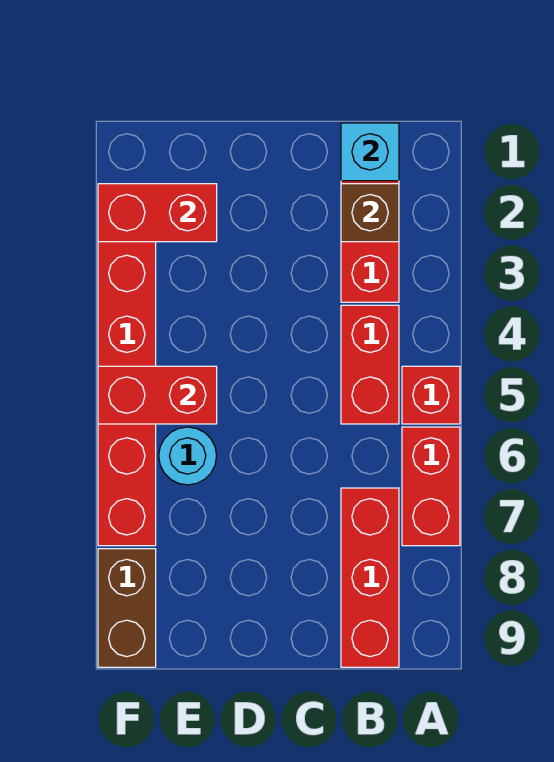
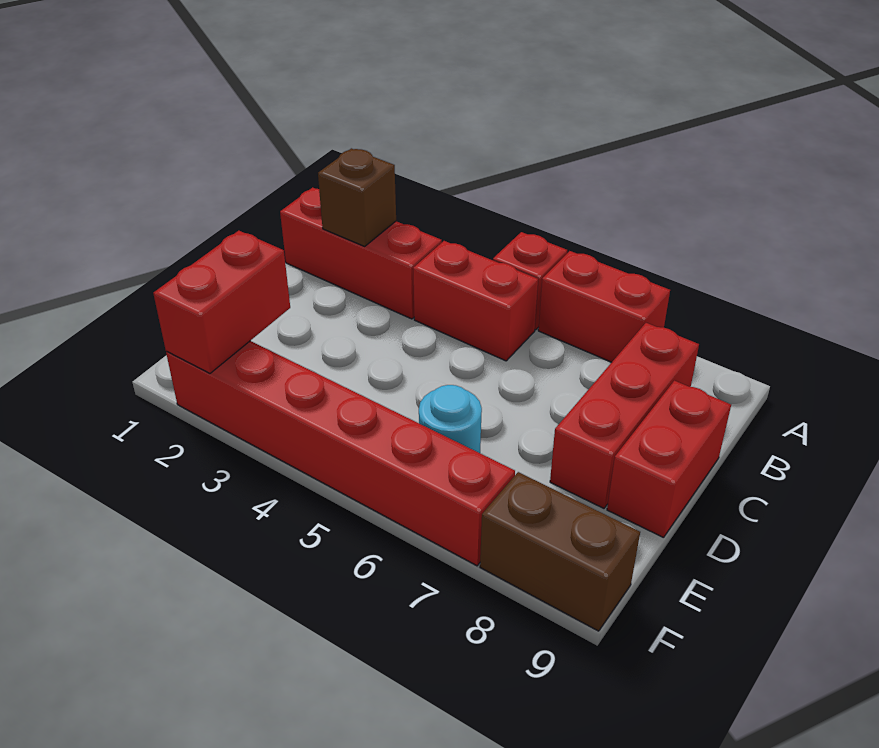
cyan 1x1 brick [341,123,399,181] -> none
red 1x3 brick [341,488,399,667] -> red 1x3 brick turned to [550,323,699,508]
red 1x2 brick [98,366,217,424] -> red 1x2 brick moved to [607,381,731,538]

